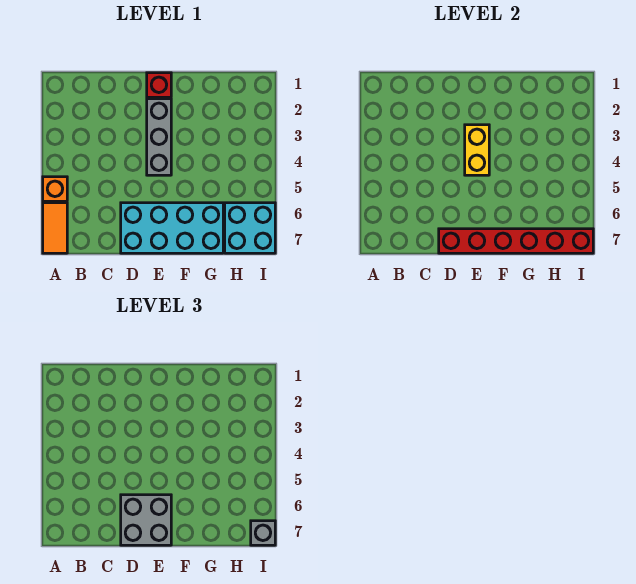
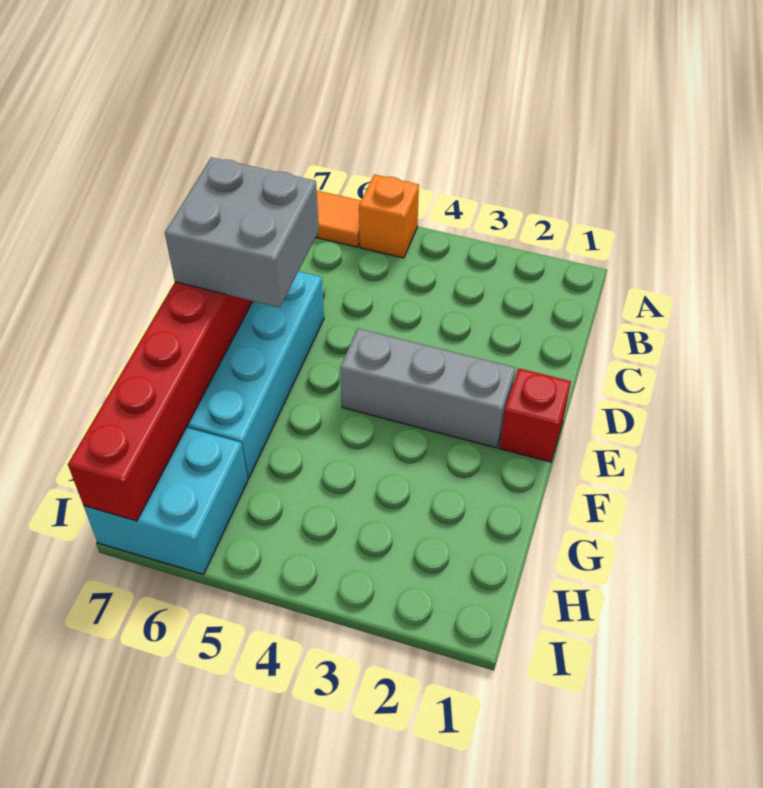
yellow 1x2 brick [465,125,489,175] -> none
grey 1x1 brick [251,521,275,545] -> none

